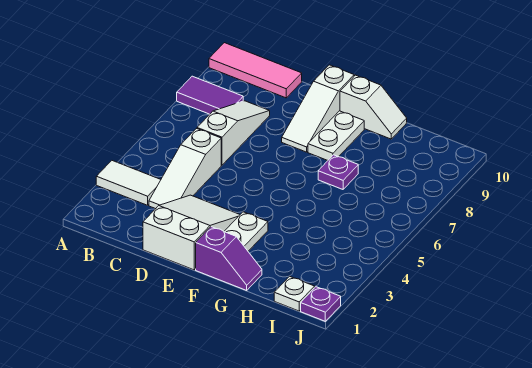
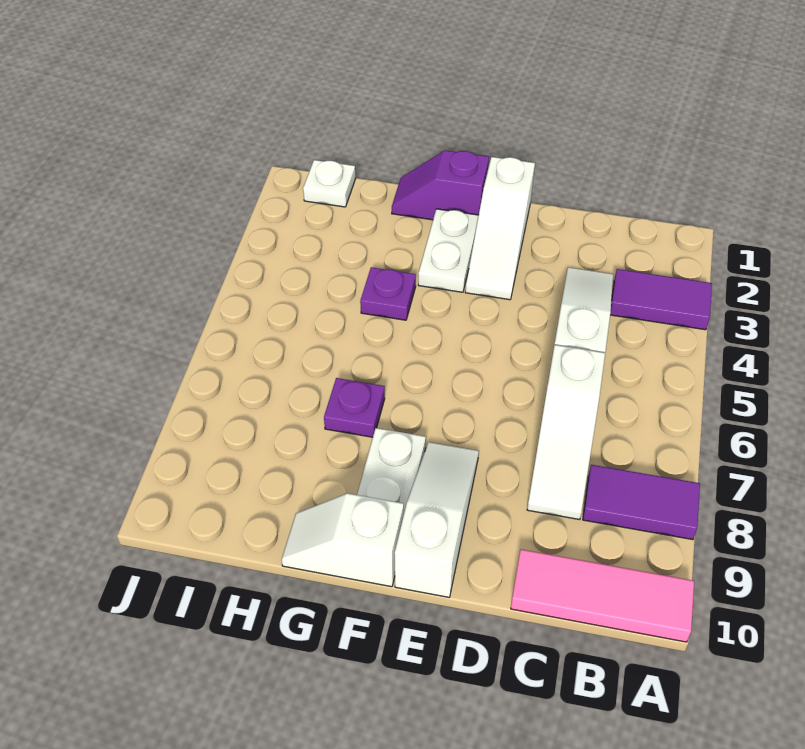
white 1x2 tile [96,161,161,205] -> purple 1x2 tile [610,269,712,330]
white 2x3 slope [143,195,240,270] -> white 1x3 slope [465,157,535,300]
purple 1x1 plate [301,287,341,321] -> purple 1x1 plate moved to [360,267,416,320]

